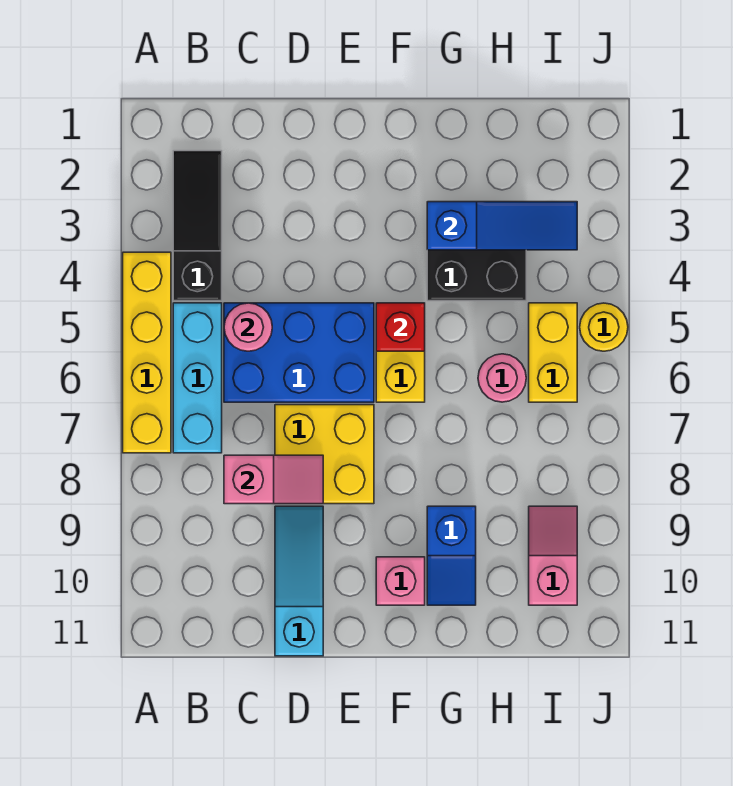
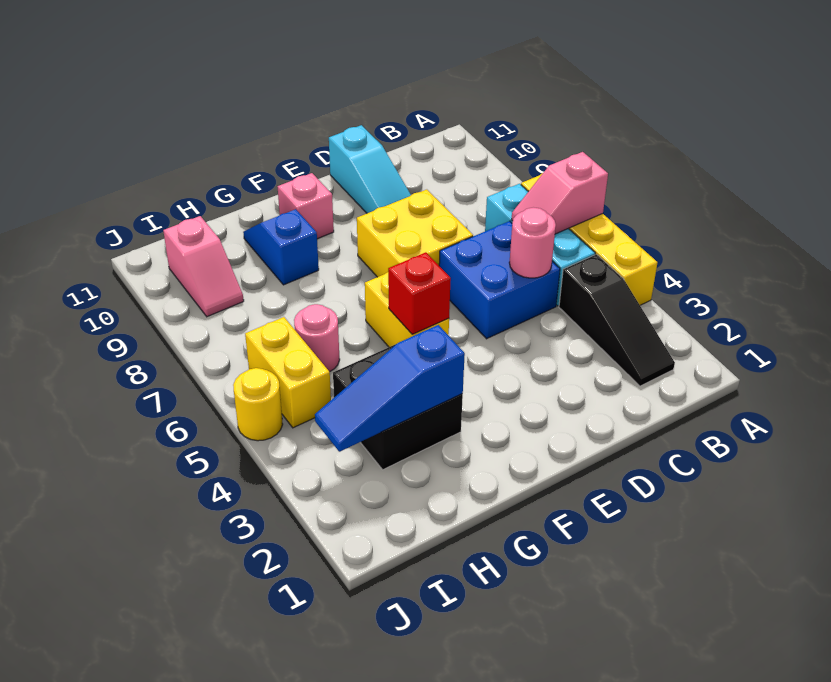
blue 2x3 brick [224,303,374,402] -> blue 2x2 brick [439,221,560,339]
pink 1x2 slope [224,455,323,504] -> pink 1x2 slope moved to [512,152,608,234]

